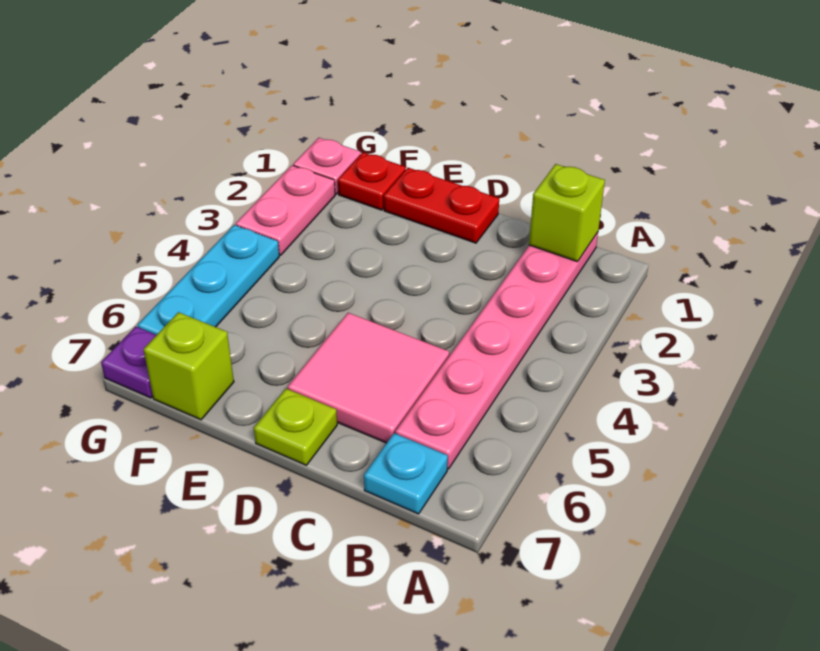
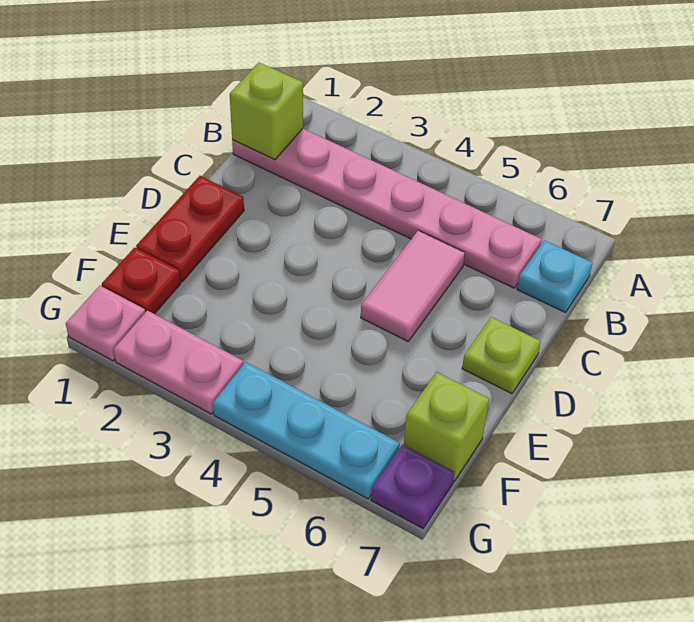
pink 2x2 tile [287,313,449,443] -> pink 1x2 tile [361,231,465,341]

